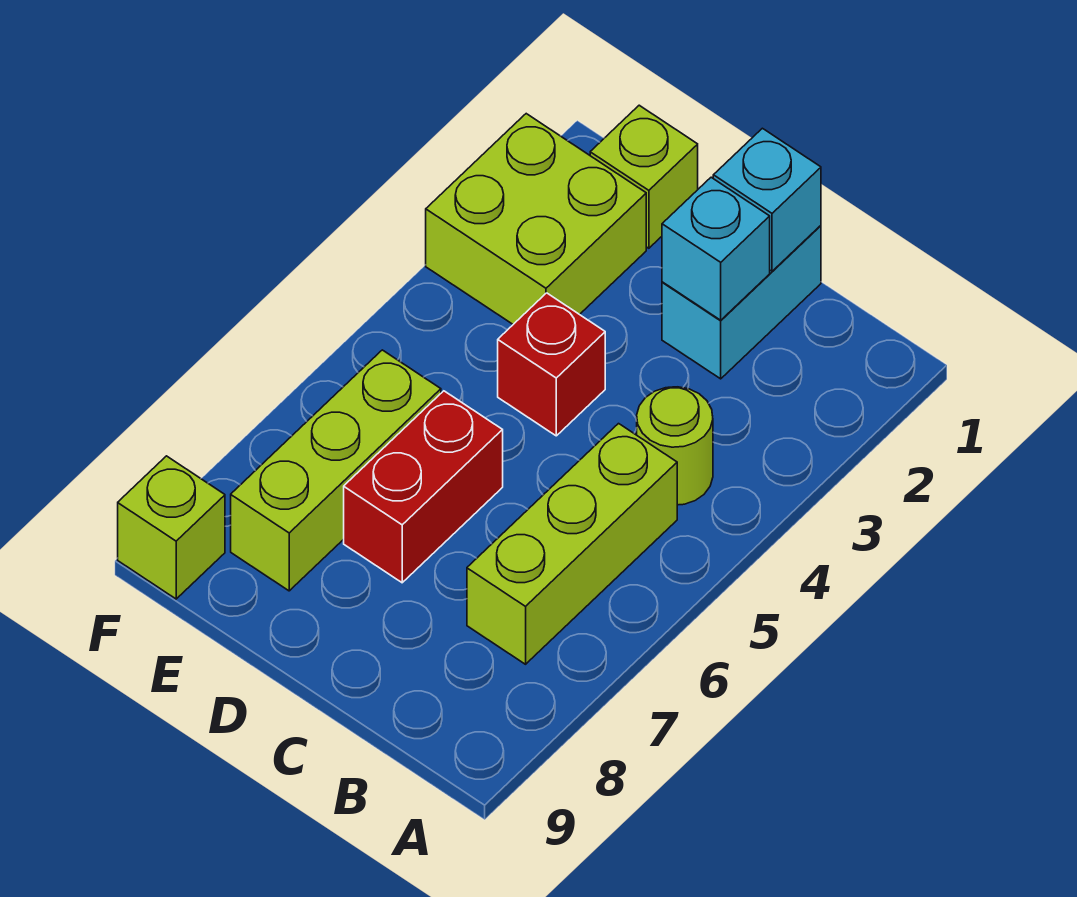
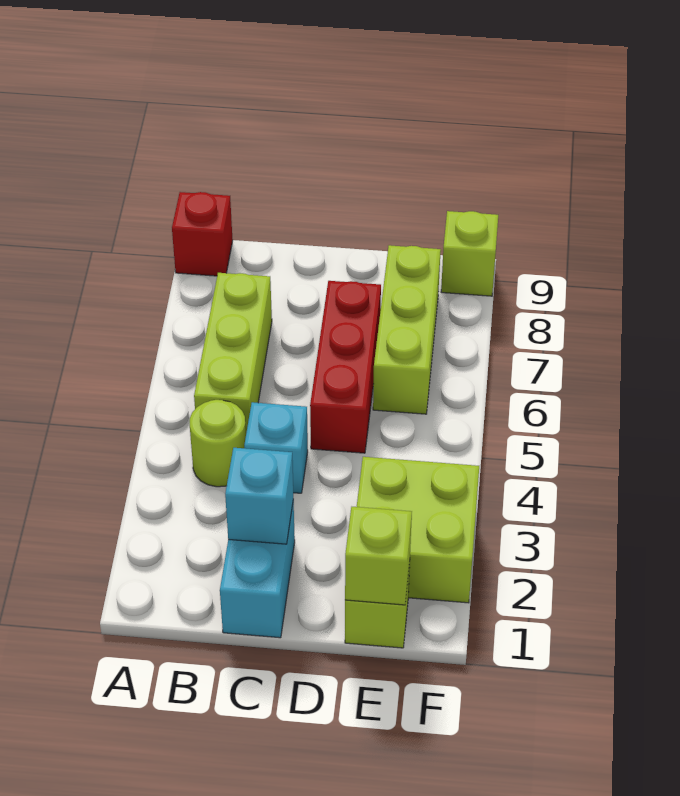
cyan 1x1 brick [713,128,821,271] -> cyan 1x1 brick moved to [244,402,308,493]
red 1x1 brick [498,293,605,436] -> red 1x1 brick moved to [172,192,233,276]
red 1x2 brick [344,391,503,583] -> red 1x3 brick [310,281,381,453]
none -> lime 1x1 brick [345,507,412,605]

